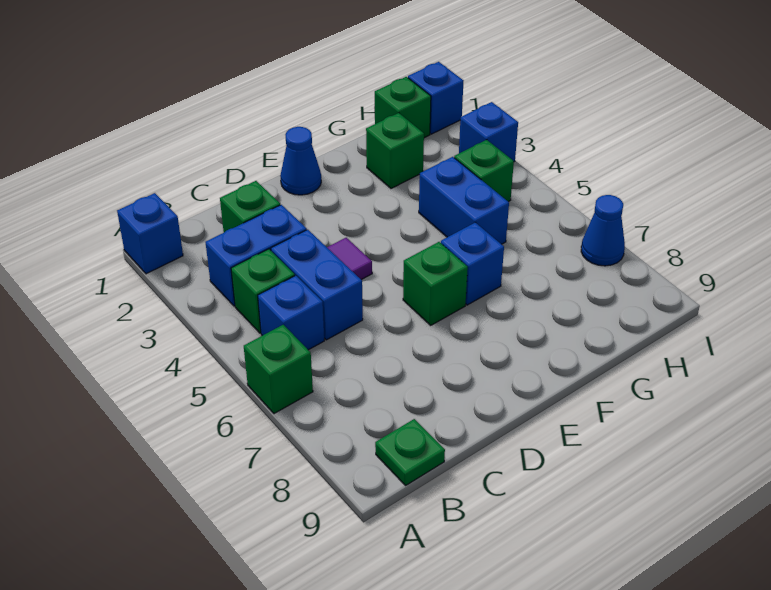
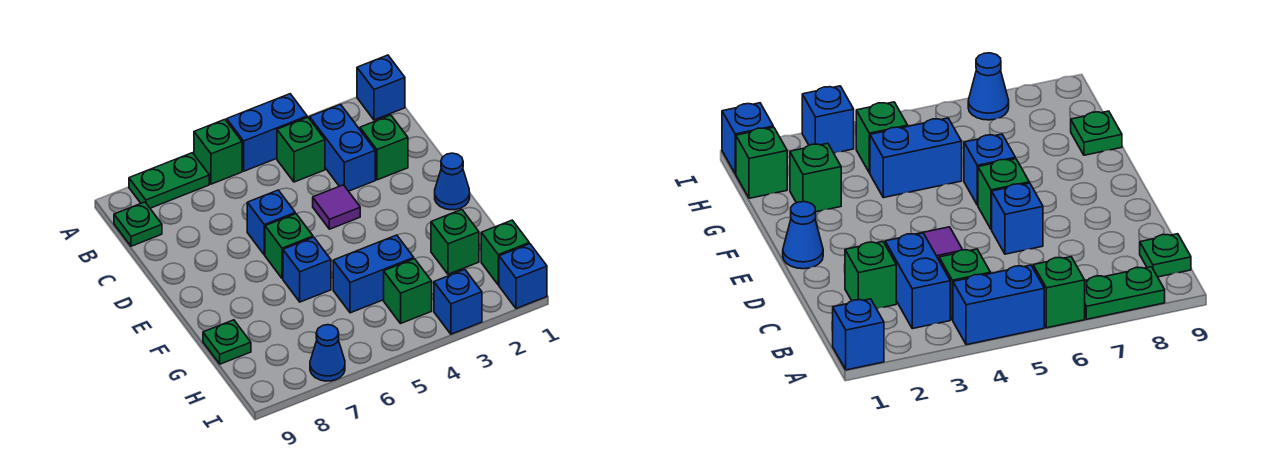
none -> green 1x2 plate [129,153,209,208]
blue 1x1 brick [258,276,324,350] -> blue 1x1 brick moved to [247,190,295,255]
blue 1x2 brick [271,230,363,340] -> blue 1x2 brick moved to [227,94,307,171]
none -> green 1x1 plate [203,320,251,364]

